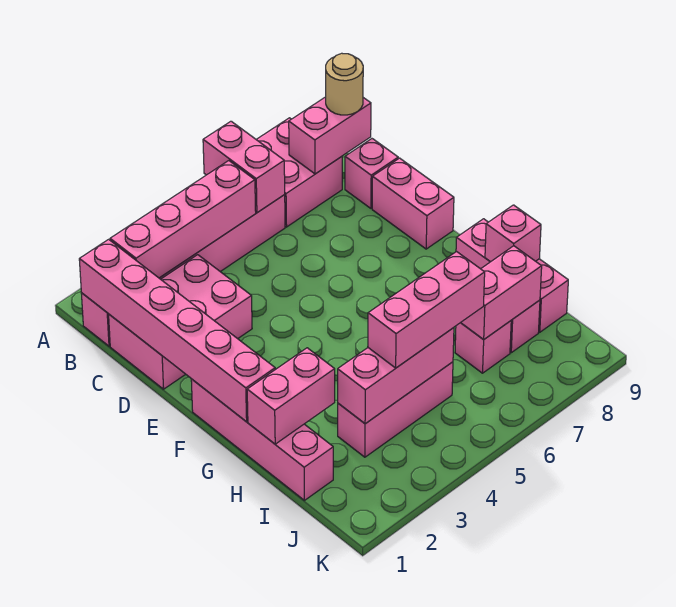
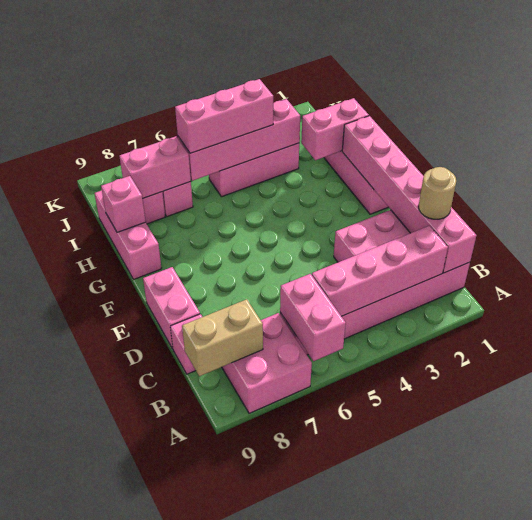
pink 1x2 brick [289,97,371,174] -> tan 1x2 brick [182,299,263,376]
tan 1x1 round brick [326,53,363,115] -> tan 1x1 round brick moved to [419,167,456,219]
pink 1x3 brick [338,328,454,424] -> pink 1x4 brick [178,99,300,181]

